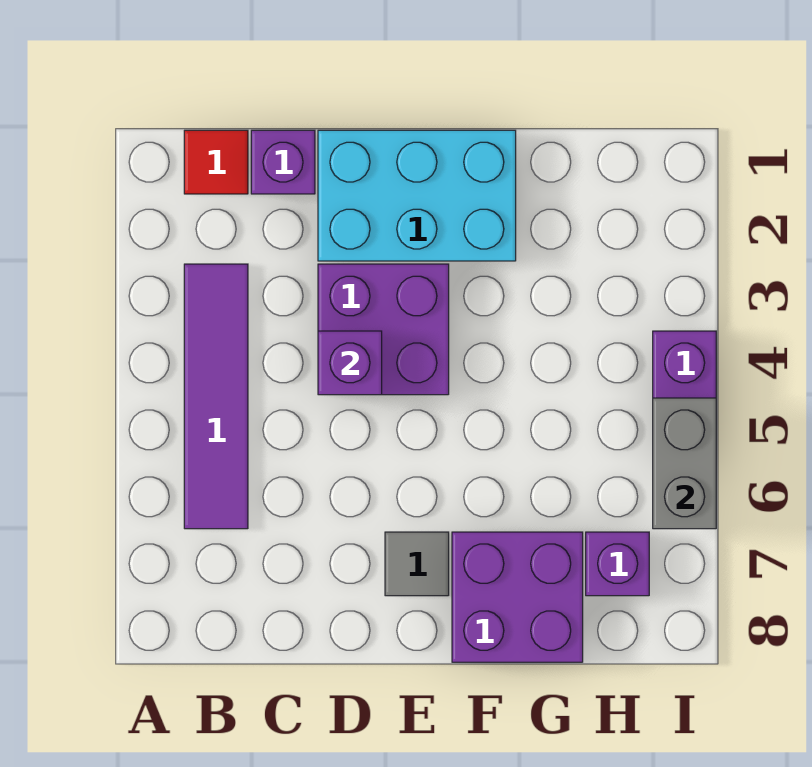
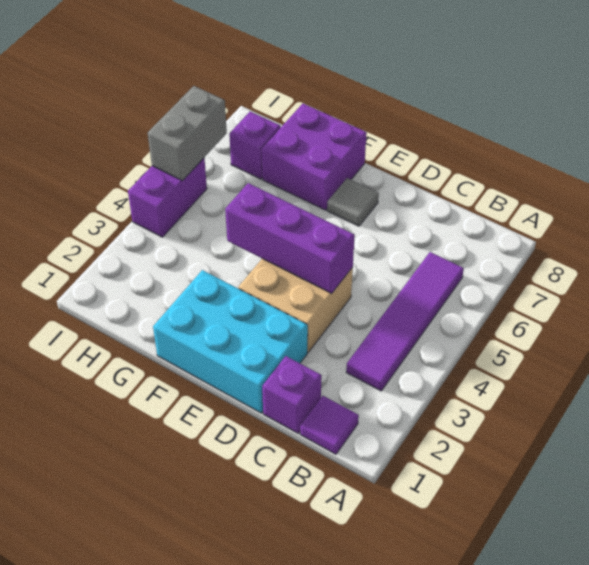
red 1x1 tile [184,130,248,194] -> purple 1x1 tile [300,396,359,454]
purple 2x2 brick [318,264,449,395] -> tan 2x2 brick [238,259,353,352]
purple 1x1 brick [318,331,382,395] -> purple 1x3 brick [225,183,355,293]

